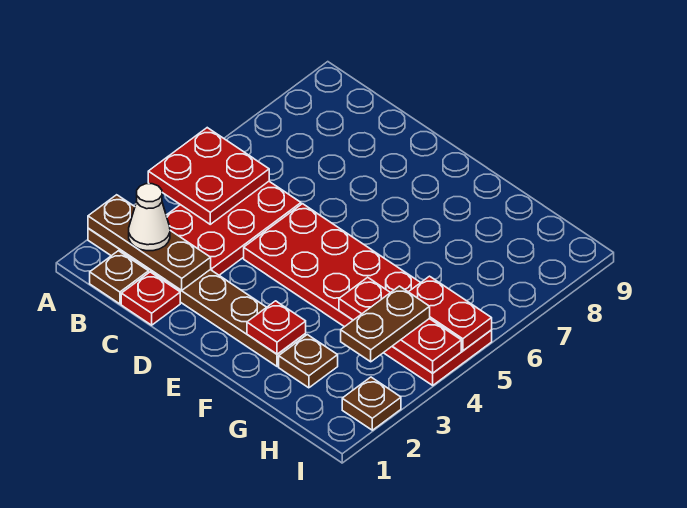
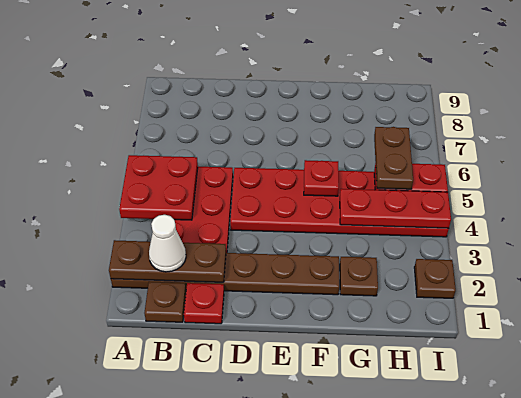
red 1x1 plate [247,301,306,354] -> red 1x1 plate moved to [304,160,339,196]
brown 1x2 plate [341,286,430,362] -> brown 1x2 plate moved to [374,127,413,189]

